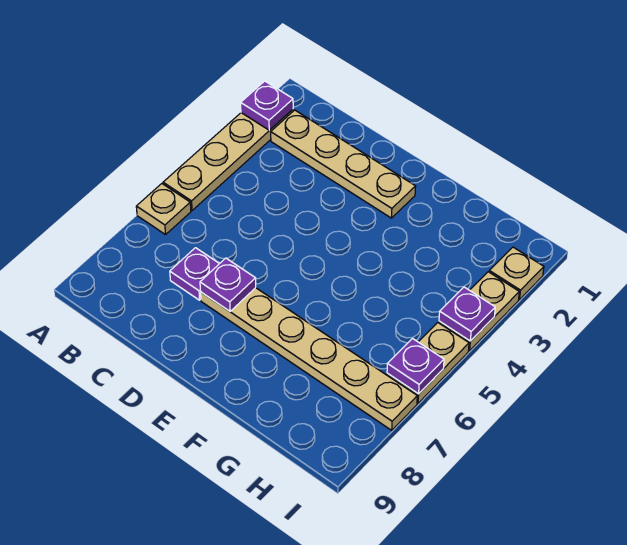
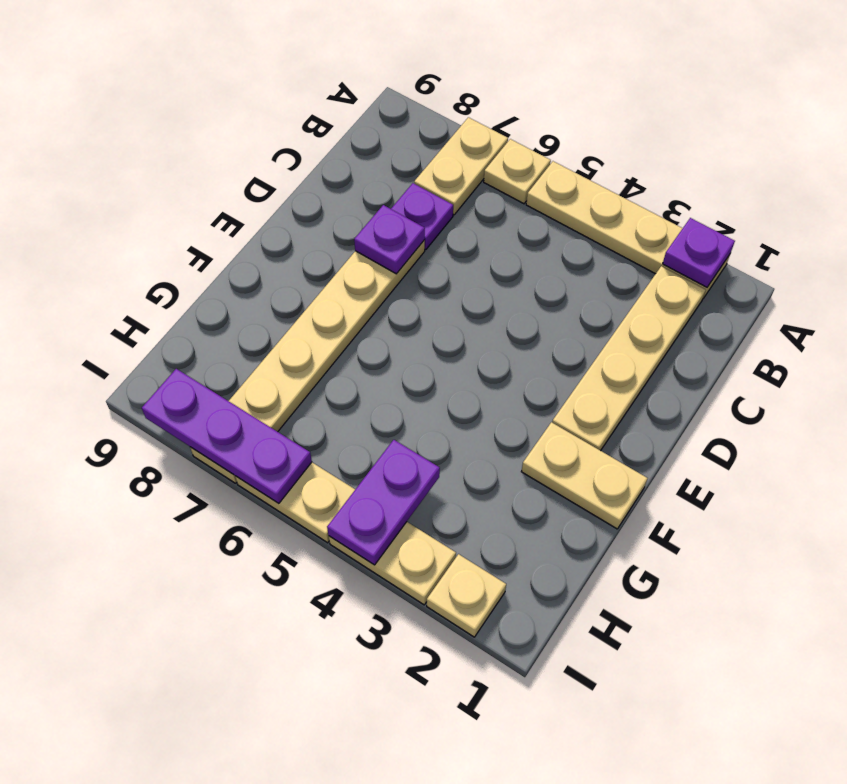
none -> tan 1x2 plate [414,117,508,215]
none -> tan 1x2 plate [521,422,648,529]
purple 1x1 plate [439,287,495,341] -> purple 1x2 plate [327,440,440,565]
purple 1x1 plate [387,339,444,394] -> purple 1x3 plate [142,369,312,503]

